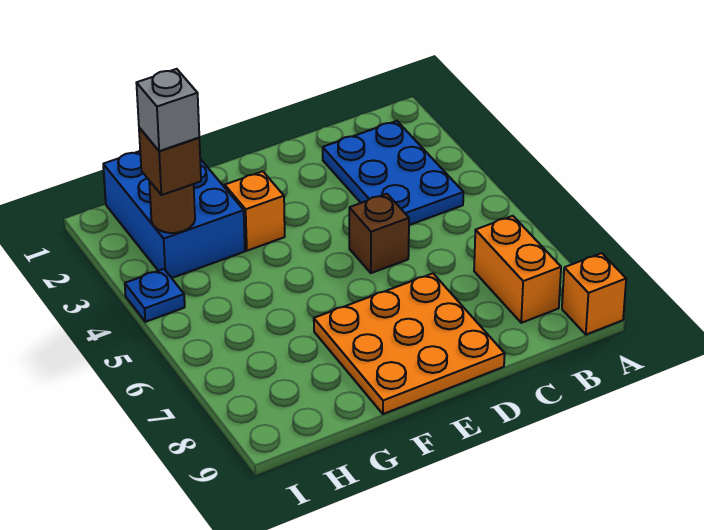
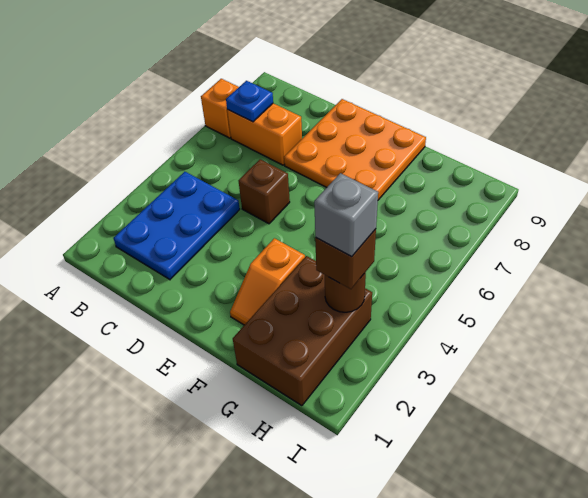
orange 1x1 brick [562,253,626,335] -> orange 1x1 brick moved to [201,79,239,138]
orange 1x2 brick [474,216,561,323] -> orange 1x2 brick turned to [227,103,302,165]
blue 2x3 brick [103,151,245,278] -> brown 2x3 brick [233,256,372,406]
blue 1x1 plate [125,269,185,322] -> blue 1x1 plate moved to [226,81,273,122]

